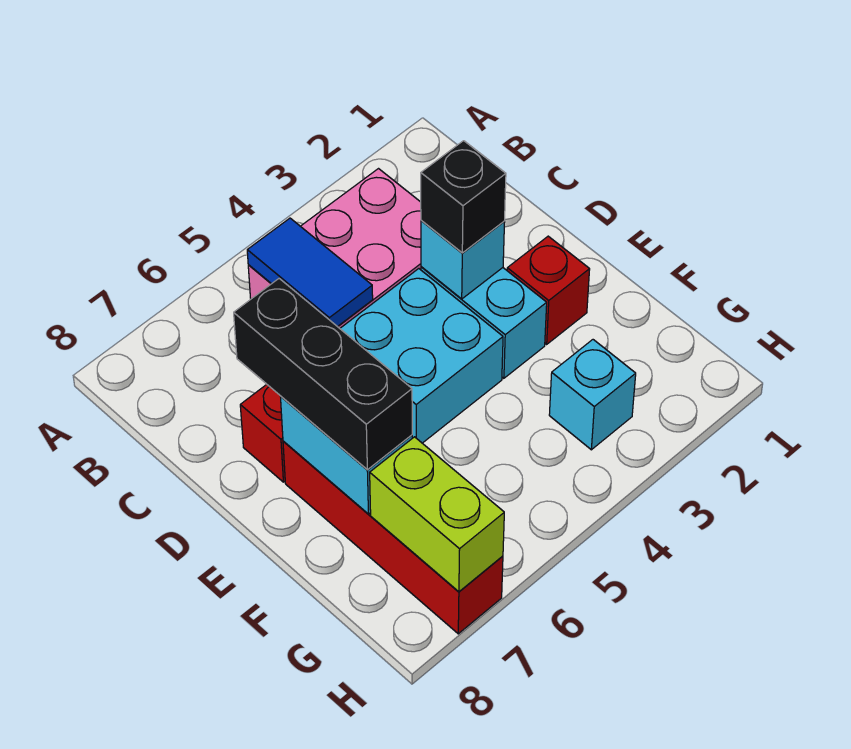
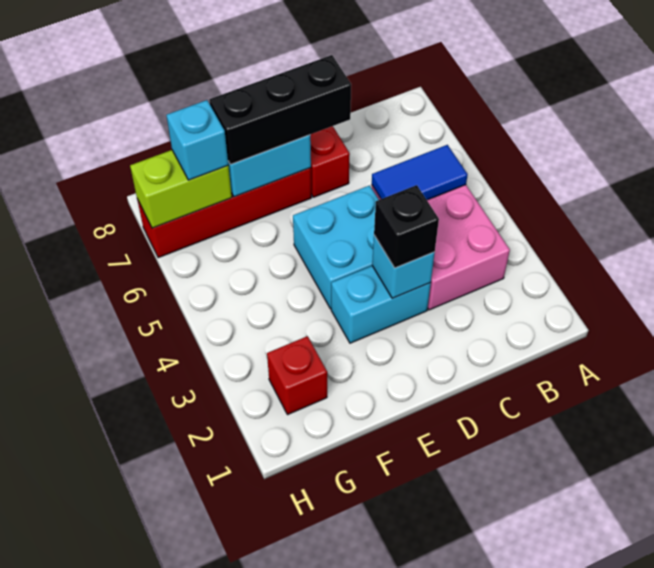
red 1x1 brick [507,236,590,344] -> red 1x1 brick moved to [267,336,327,415]
cyan 1x1 brick [549,340,636,450] -> cyan 1x1 brick moved to [166,100,228,180]

